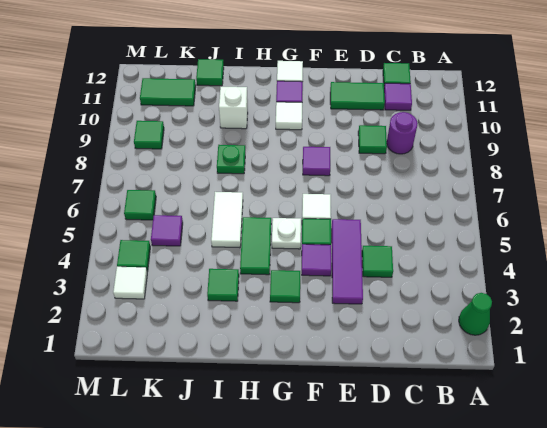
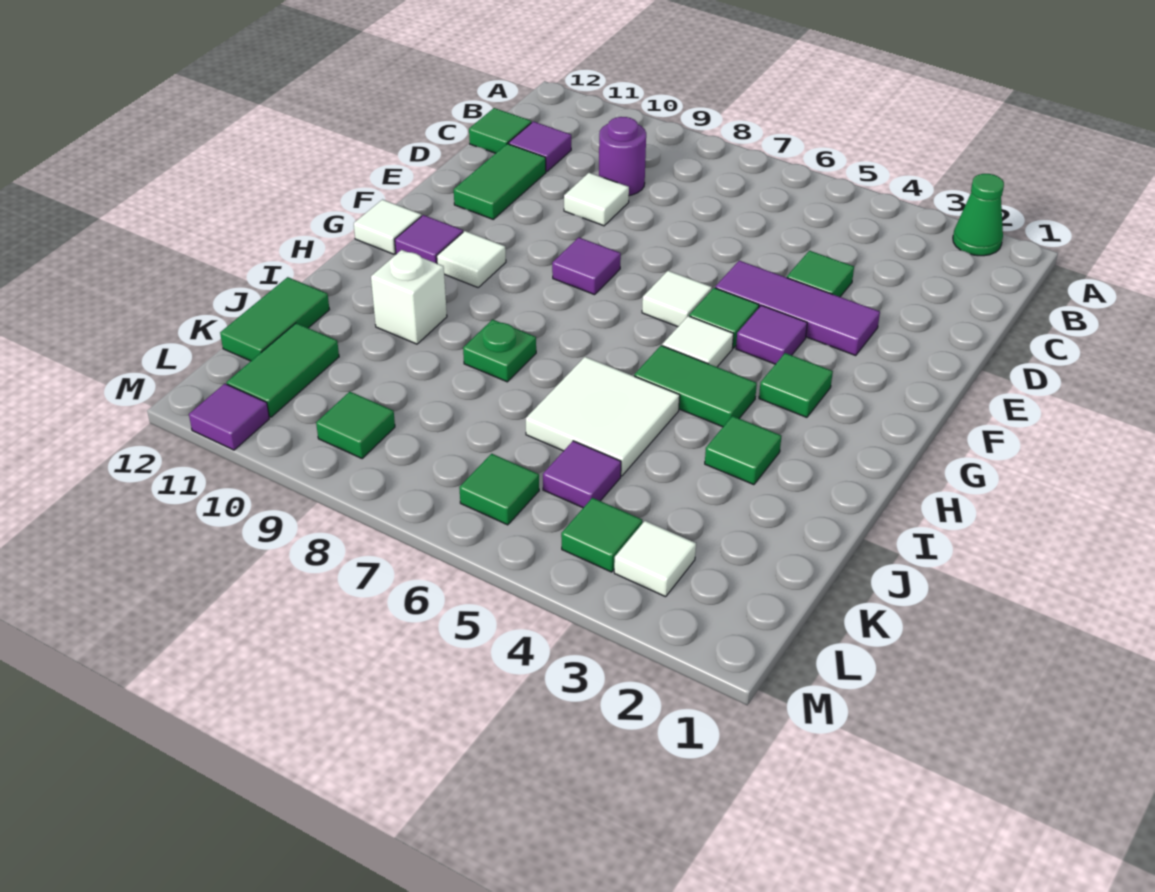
green 1x1 tile [358,125,387,154] -> white 1x1 tile [564,173,629,226]
white 1x1 plate [272,218,301,249] -> white 1x1 tile [662,316,734,367]
white 1x2 tile [211,192,243,248] -> white 2x2 tile [526,357,680,476]
green 1x1 tile [196,59,224,86] -> green 1x2 tile [220,277,330,361]
none -> purple 1x1 tile [189,384,269,450]

